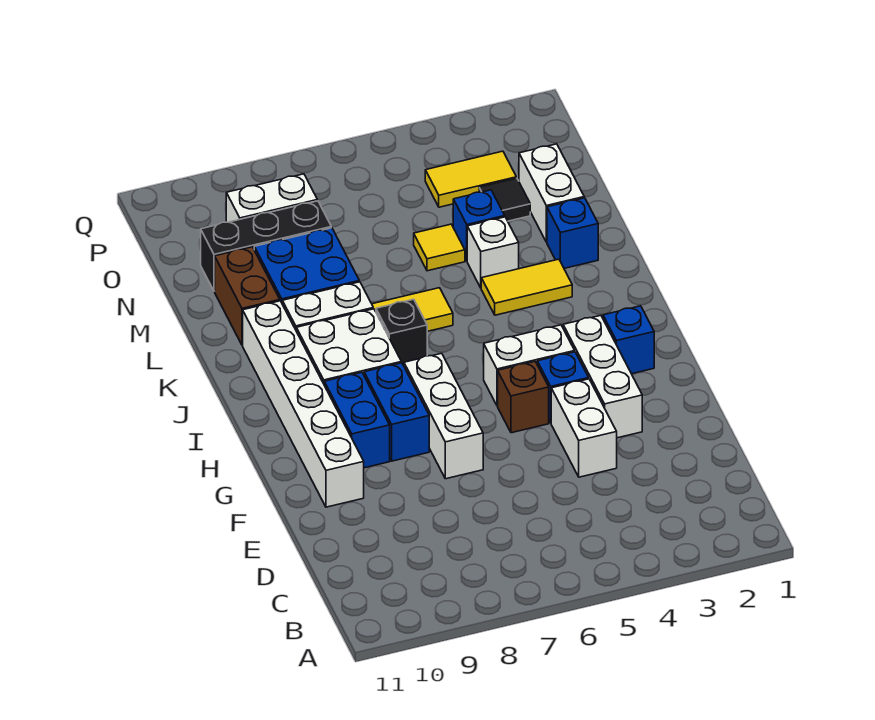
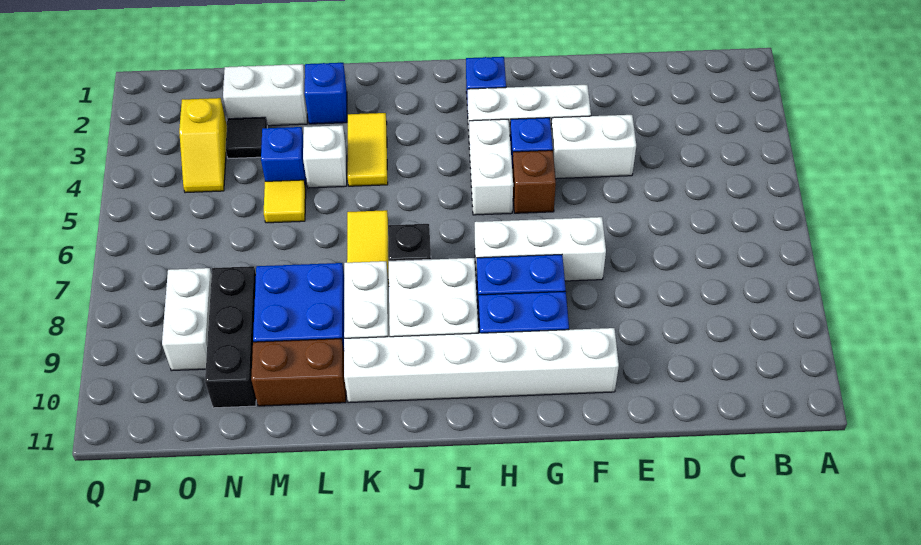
yellow 1x2 tile [425,151,516,207] -> yellow 1x2 slope [179,98,227,193]

